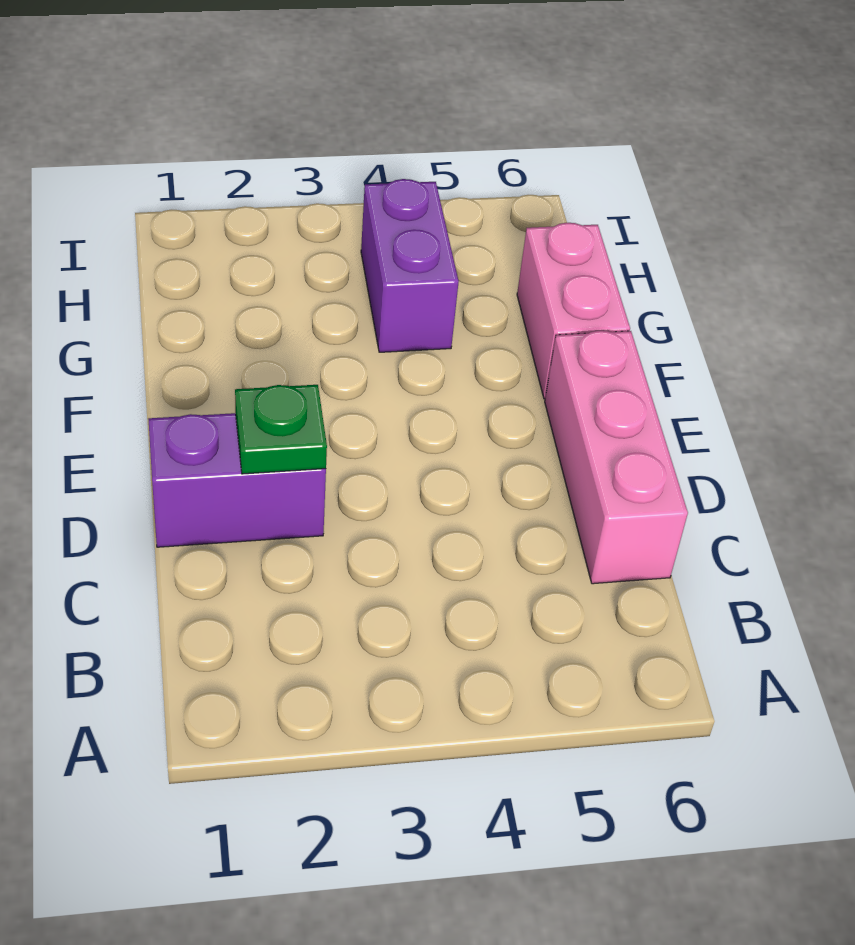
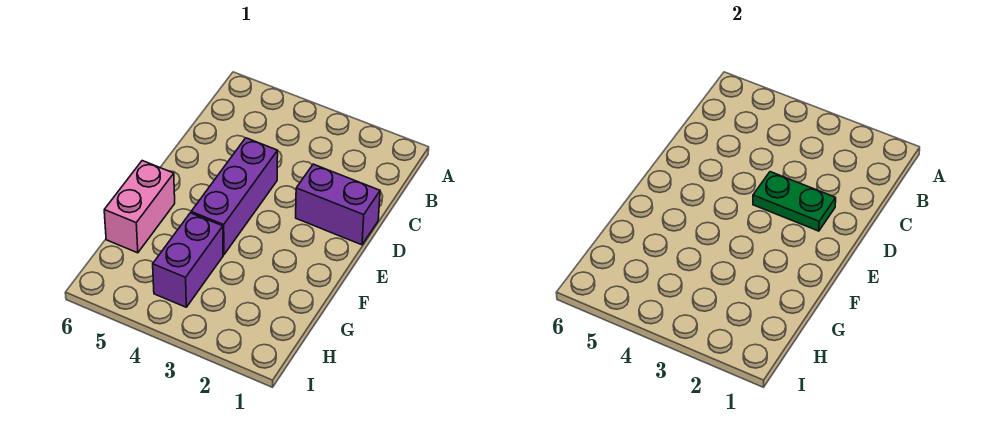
pink 1x3 brick [545,331,688,584] -> none
green 1x1 plate [235,385,327,474] -> green 1x2 plate [753,172,836,231]
none -> purple 1x3 brick [191,138,278,255]

